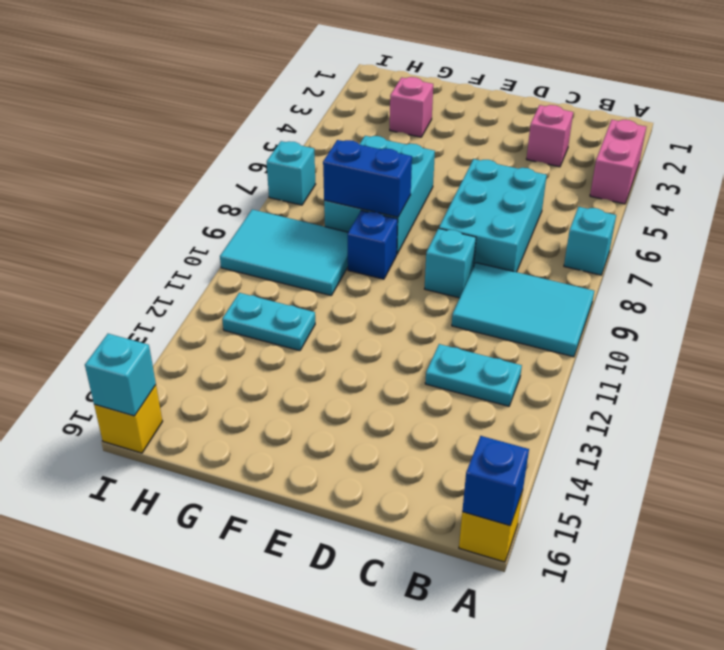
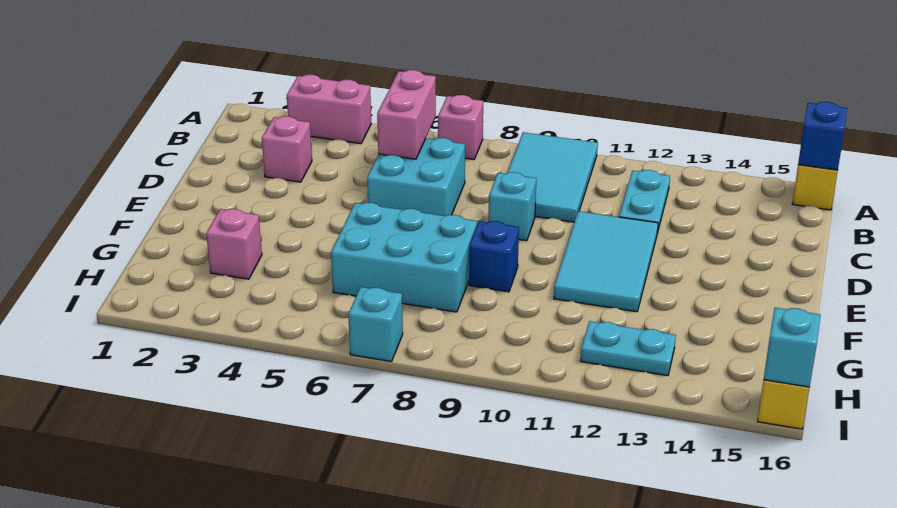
cyan 1x1 brick [564,207,616,275] -> pink 1x1 brick [438,95,483,160]
none -> pink 1x2 brick [377,70,436,159]
cyan 2x3 brick [439,159,547,272] -> cyan 2x2 brick [367,138,465,216]
blue 1x2 brick [323,140,412,217] -> none
cyan 2x3 tile [220,210,348,295] -> cyan 2x3 tile moved to [554,211,658,312]
cyan 1x2 plate [222,293,315,351] -> cyan 1x2 plate turned to [581,321,676,376]

